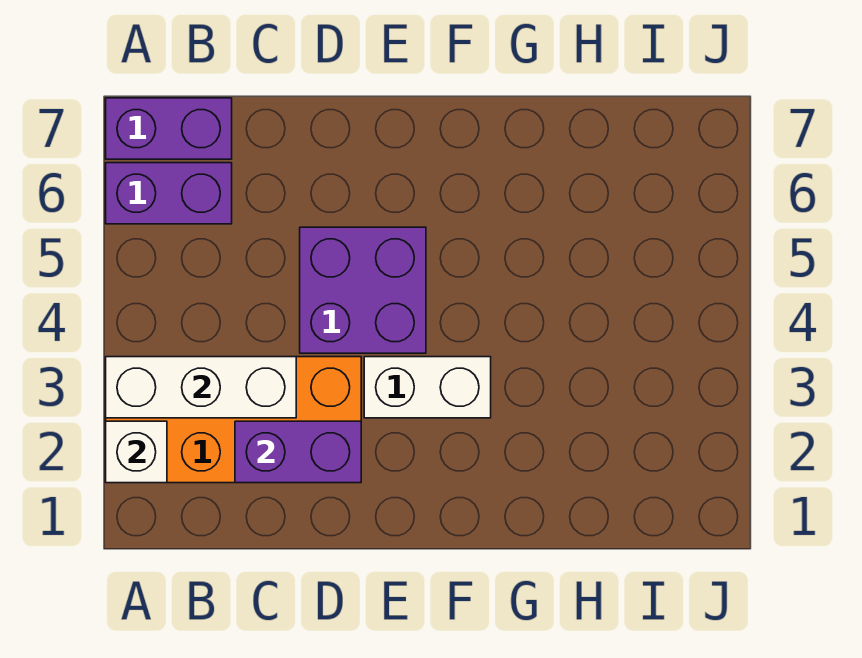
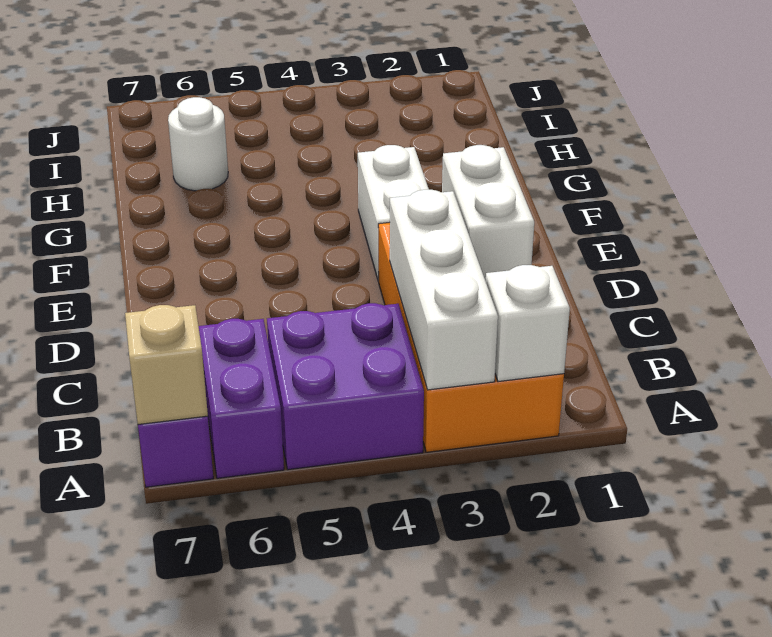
none -> tan 1x1 brick [125,305,208,424]
purple 1x2 brick [235,421,361,483] -> white 1x2 brick [442,145,534,281]
purple 2x2 brick [300,227,426,353] -> purple 2x2 brick moved to [267,303,424,470]
none -> white 1x1 round brick [168,97,228,191]

